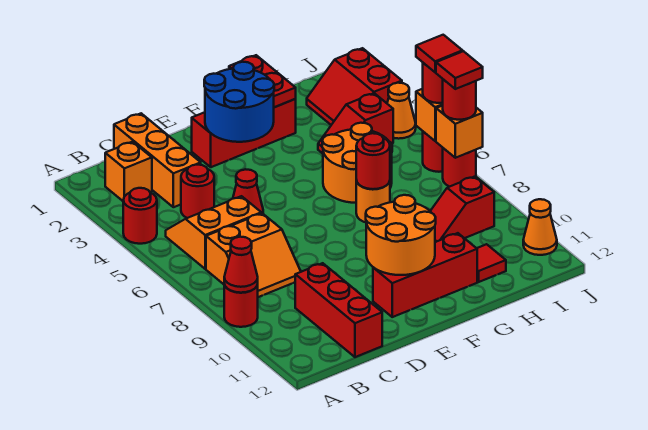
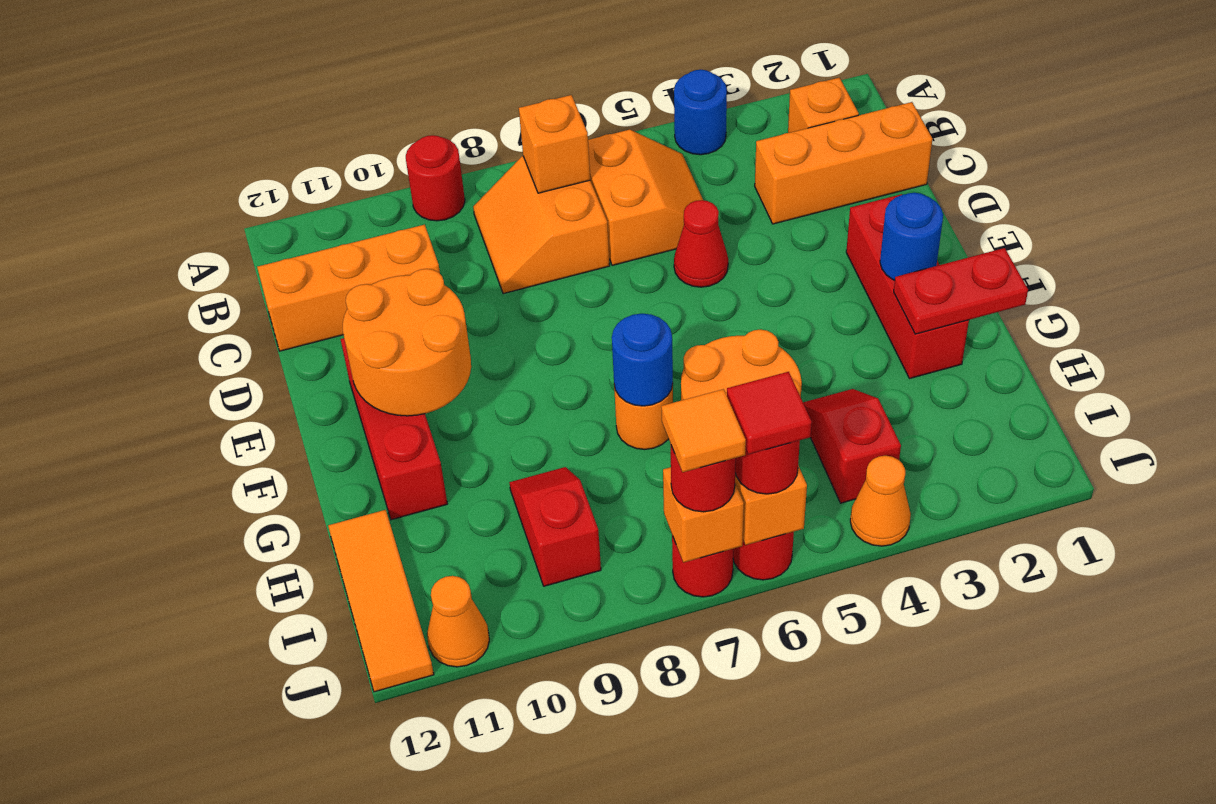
red 1x1 round brick [123,188,157,244] -> blue 1x1 round brick [674,70,727,155]
red 1x1 cone [224,237,258,293] -> none
none -> orange 1x1 brick [519,95,590,193]
red 1x1 round brick [181,165,214,218] -> none
red 1x3 brick [295,263,382,357] -> orange 1x3 brick [257,225,440,351]
blue 2x2 round brick [204,62,274,142] -> blue 1x1 round brick [880,193,943,280]
red 1x1 round brick [356,133,390,189] -> blue 1x1 round brick [612,314,673,406]
red 1x1 tile [477,244,506,282] -> none
none -> orange 1x3 tile [328,510,434,692]
red 2x2 slope [307,48,402,125] -> none
red 1x1 tile [436,51,483,89] -> orange 1x1 tile [661,389,746,472]

